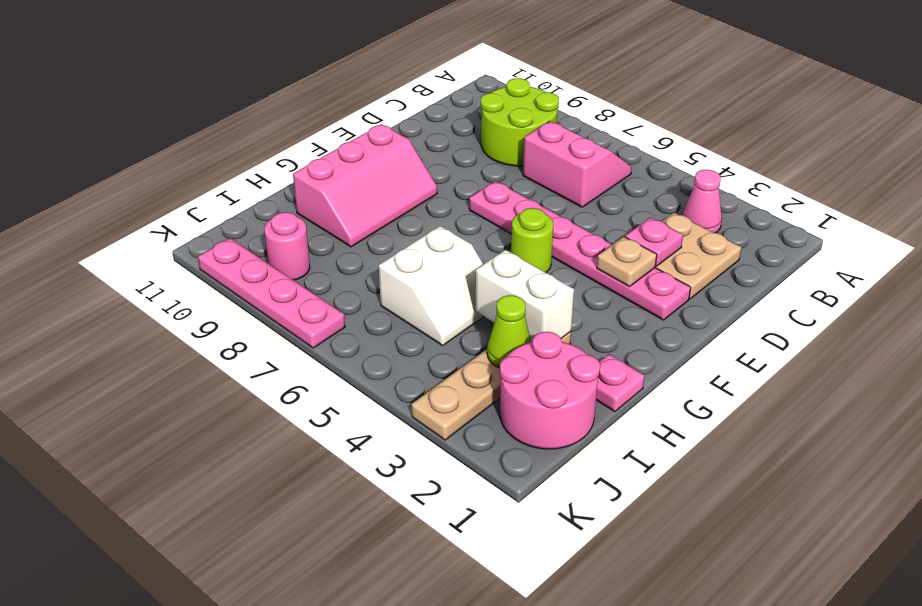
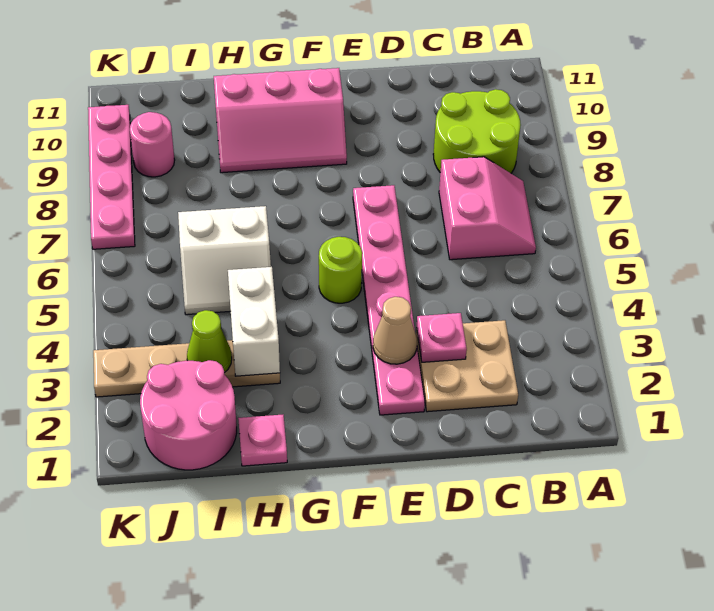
pink 1x1 cone [683,170,722,233] -> none
tan 1x1 plate [597,237,657,287] -> tan 1x1 cone [373,297,417,364]

